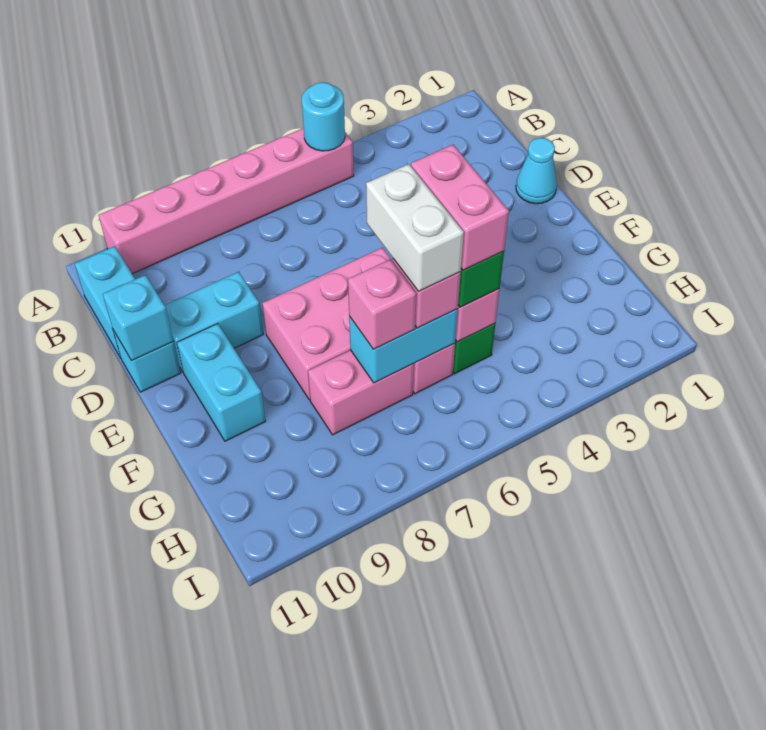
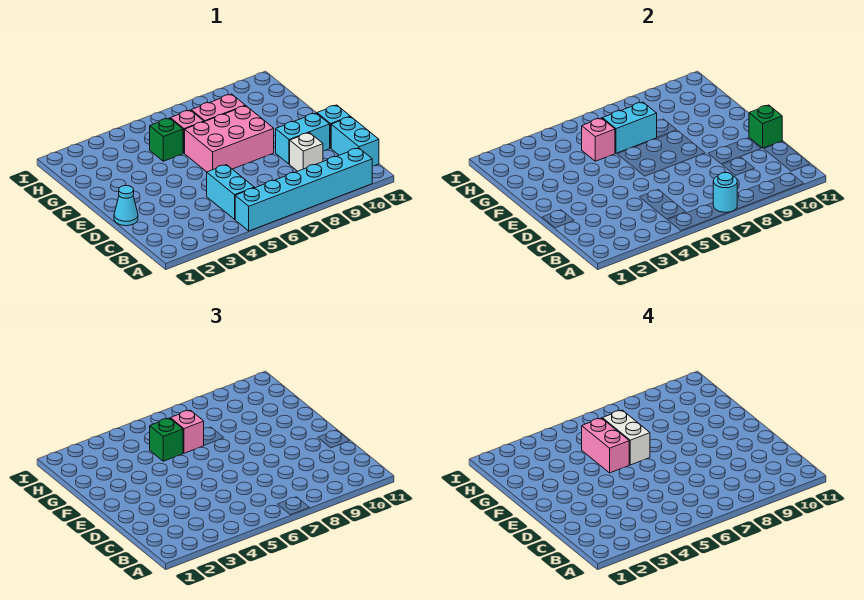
pink 1x6 brick [99,128,354,274] -> cyan 1x6 brick [235,148,372,231]
cyan 1x1 round brick [302,82,345,151] -> cyan 1x1 round brick moved to [713,172,737,212]
none -> white 1x1 brick [290,133,323,171]
cyan 1x1 brick [103,275,173,361] -> green 1x1 brick [749,105,782,148]
cyan 1x2 brick [177,324,266,441] -> cyan 1x2 brick moved to [207,165,254,219]
pink 1x1 brick [348,259,416,349] -> none

